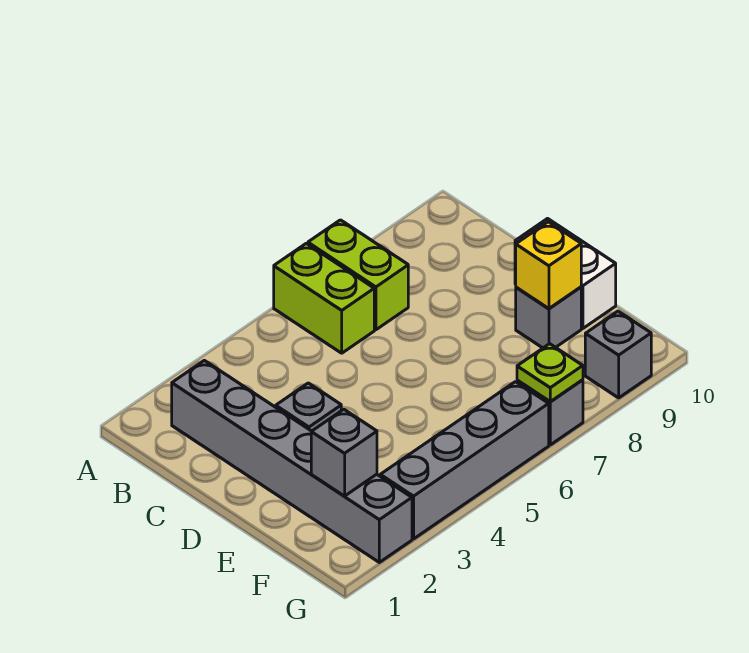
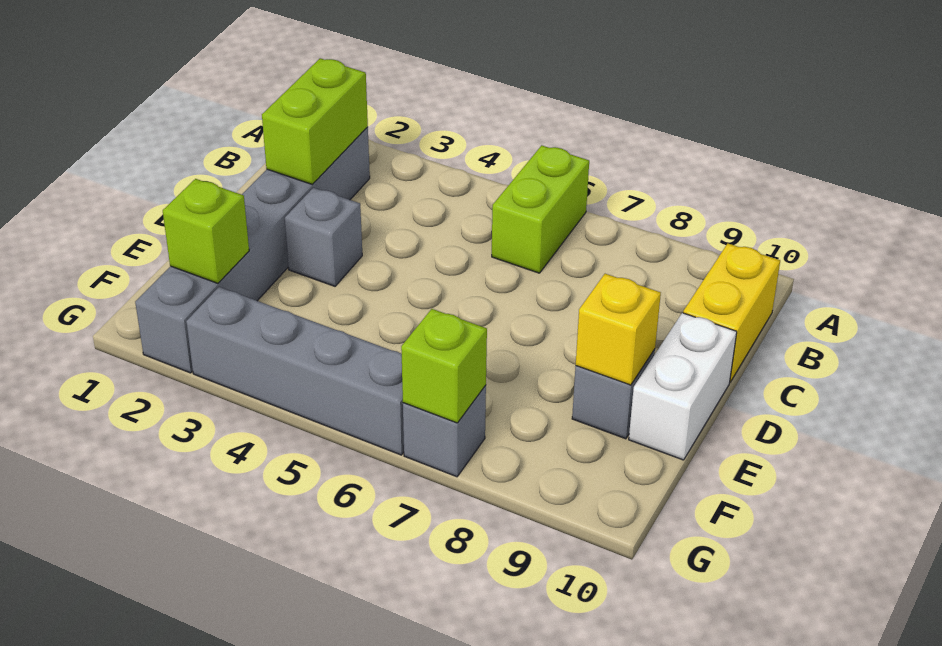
lime 1x2 brick [308,220,408,330] -> lime 1x2 brick moved to [262,58,368,185]
none -> yellow 1x2 brick [683,244,780,382]
grey 1x1 brick [311,409,377,496] -> lime 1x1 brick [163,179,249,283]
lime 1x1 plate [517,344,583,401] -> lime 1x1 brick [401,309,487,423]
grey 1x1 brick [585,311,651,398] -> none

